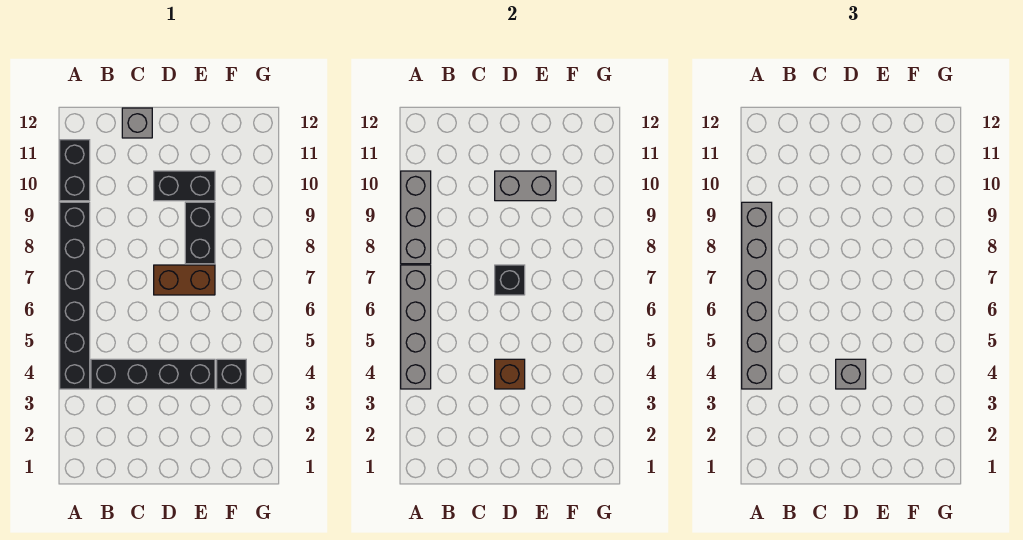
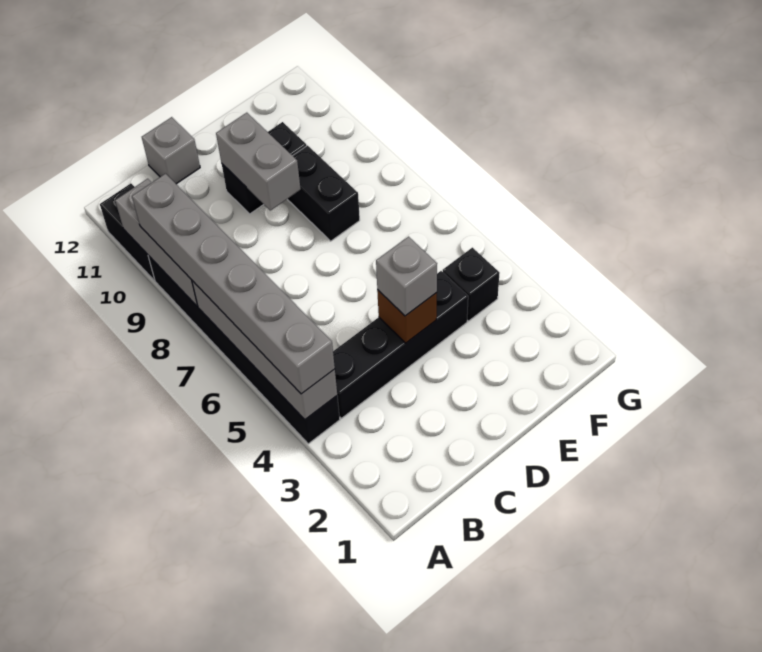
brown 1x2 brick [154,265,215,295] -> none
black 1x1 brick [495,265,525,295] -> none
grey 1x2 brick [495,171,556,201] -> grey 1x2 brick turned to [216,113,301,210]

